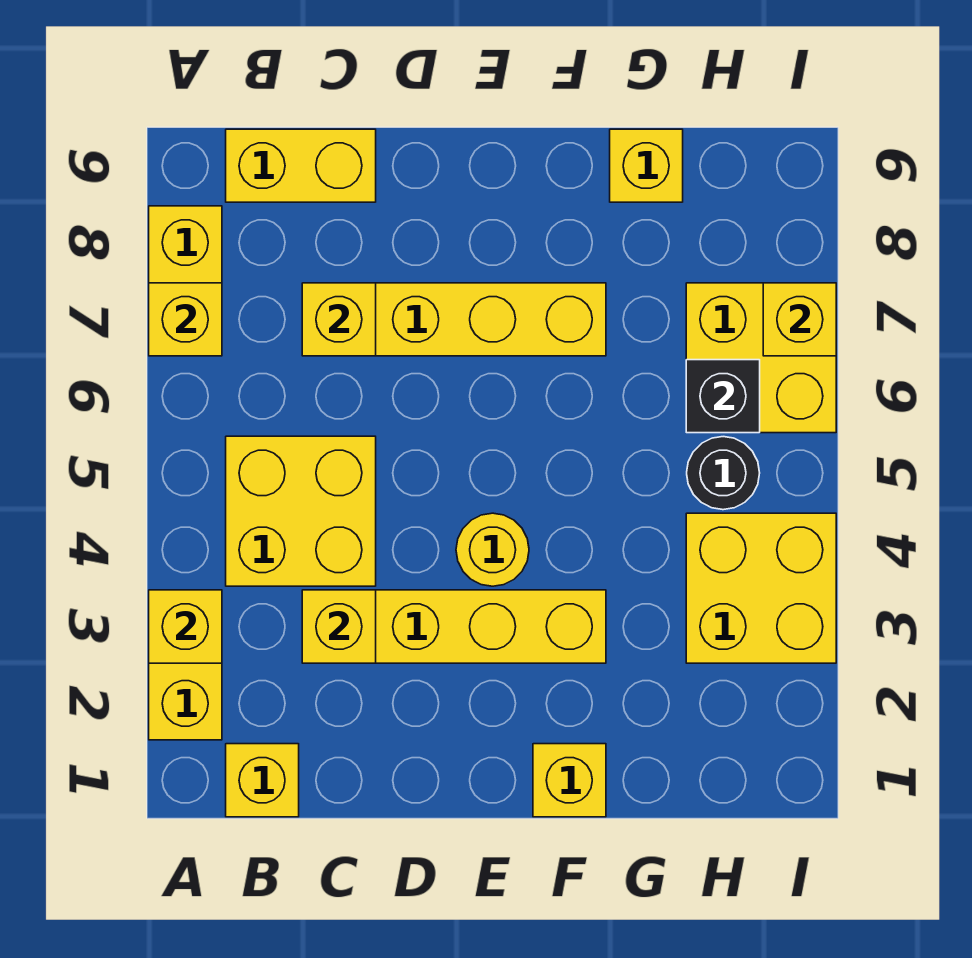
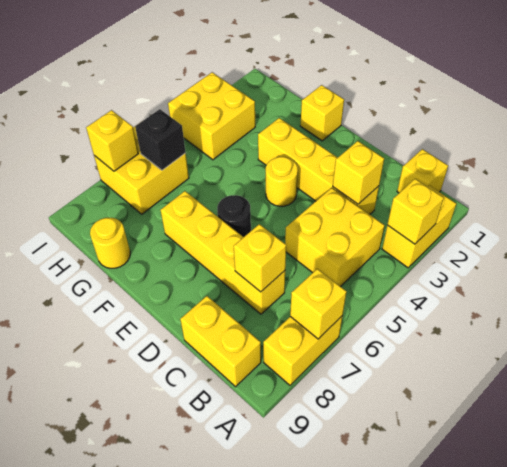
yellow 1x1 brick [610,129,683,202] -> yellow 1x1 round brick [90,218,130,268]
black 1x1 round brick [687,437,760,510] -> black 1x1 round brick moved to [217,195,251,237]

